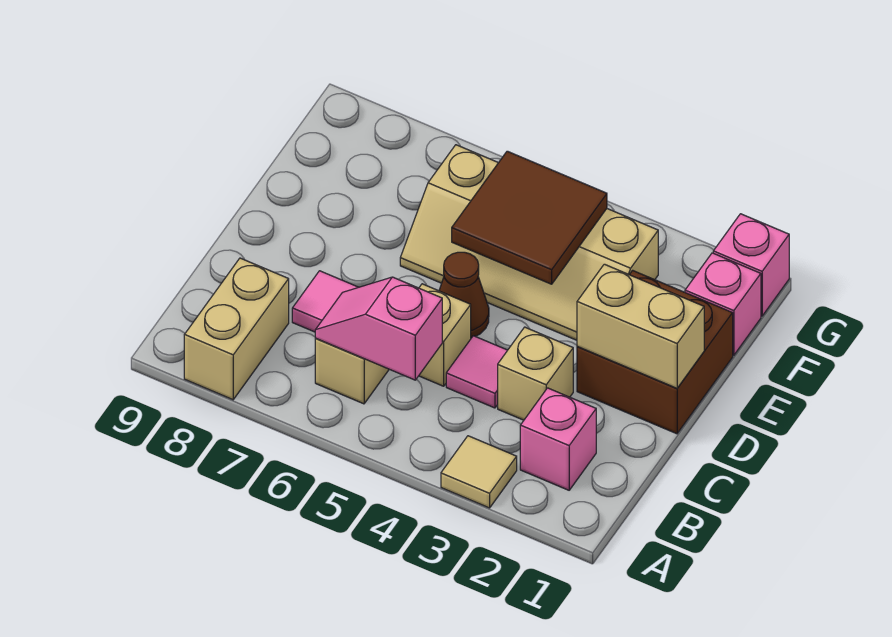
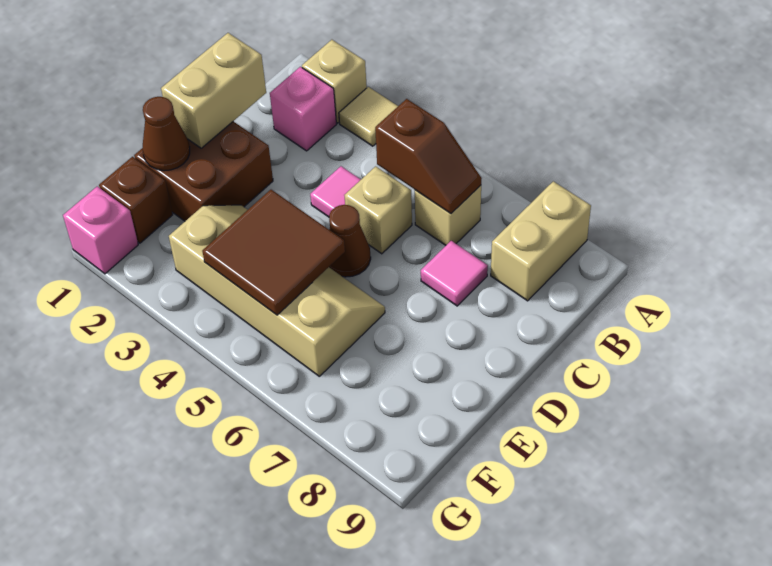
pink 1x2 slope [315,277,442,380] -> brown 1x2 slope [375,99,482,214]
tan 1x1 brick [498,327,573,420] -> tan 1x1 brick moved to [302,40,367,123]
tan 1x2 brick [577,264,704,388] -> tan 1x2 brick turned to [161,33,266,148]
none -> brown 1x1 cone [143,97,190,171]
pink 1x1 brick [685,253,761,355] -> brown 1x1 brick [99,157,173,243]

